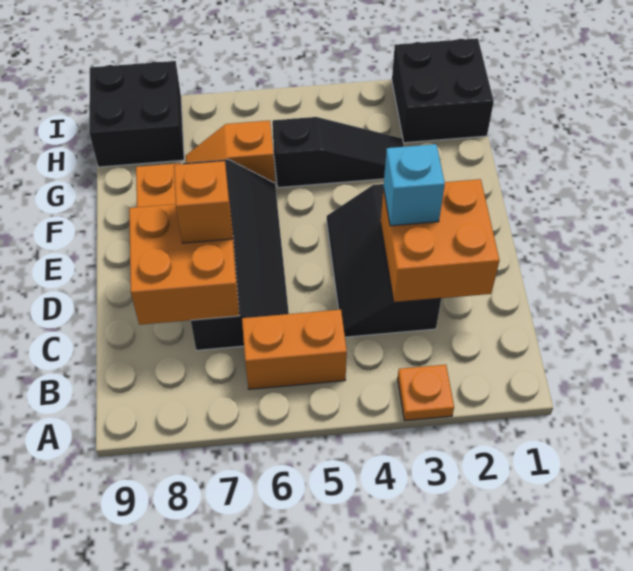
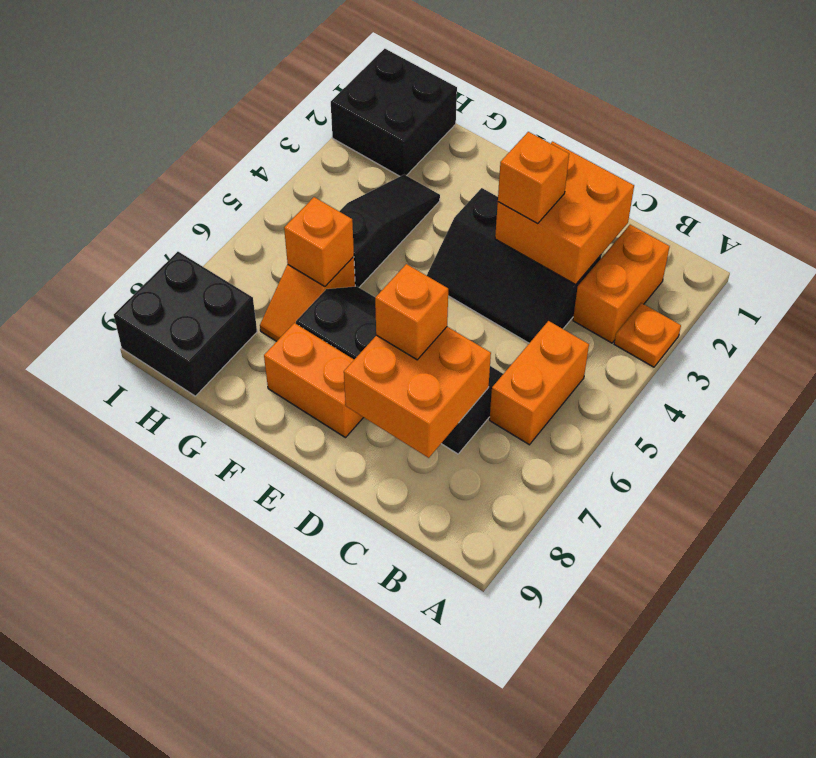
none -> orange 1x2 brick [573,224,670,343]
cyan 1x1 brick [383,144,445,226] -> orange 1x1 brick [498,132,569,224]
none -> orange 1x1 brick [284,197,354,286]

